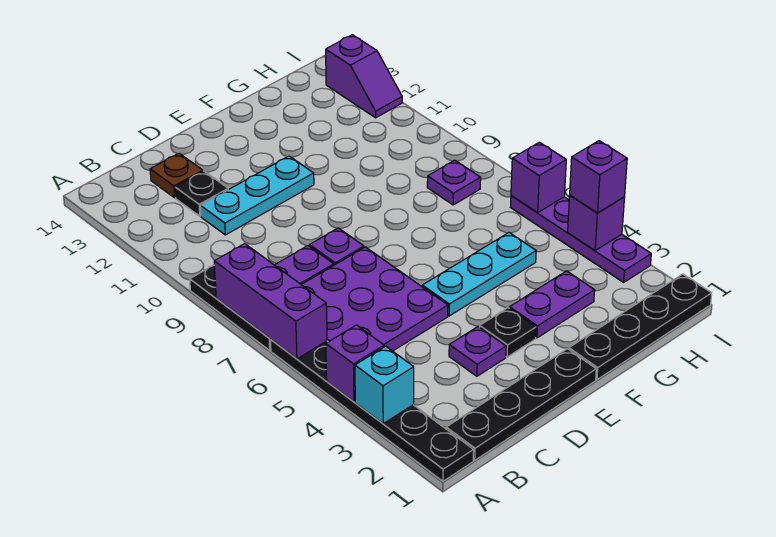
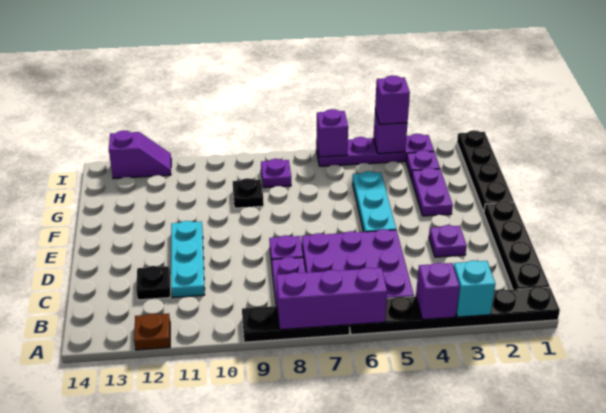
brown 1x1 plate [150,153,203,198] -> brown 1x1 plate moved to [134,313,170,350]
black 1x1 plate [480,308,536,357] -> black 1x1 plate moved to [233,178,264,208]
none -> purple 1x1 plate [406,150,440,178]

